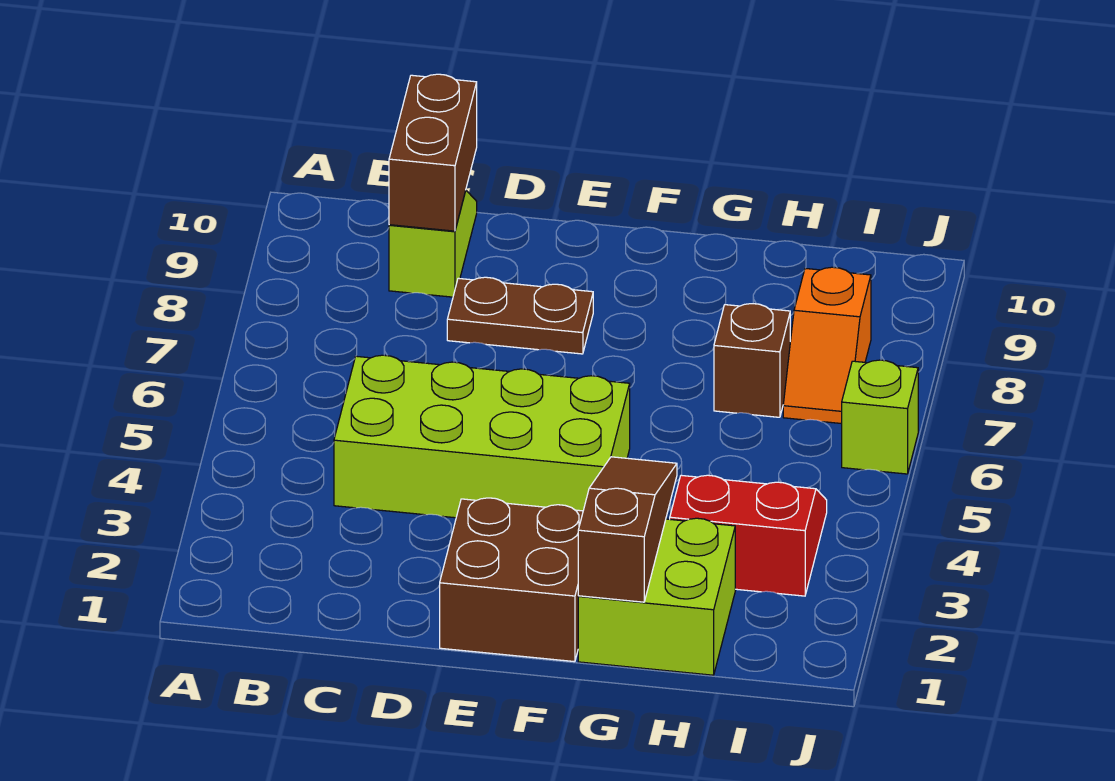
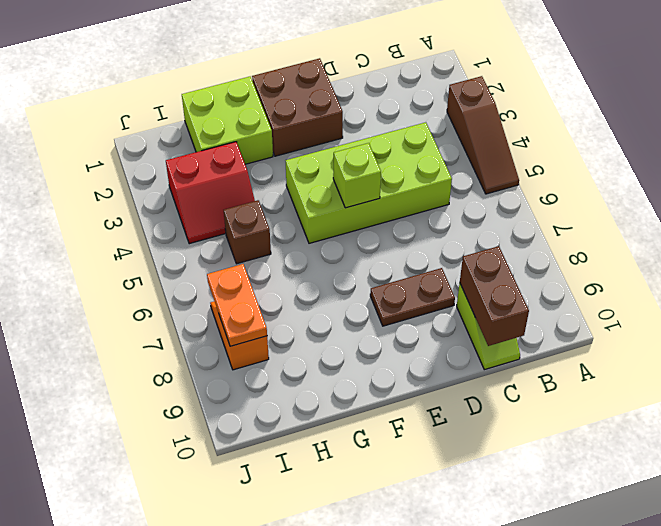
brown 1x3 slope [578,457,677,602] -> brown 1x3 slope moved to [447,76,519,194]
brown 1x1 brick [714,304,790,417] -> brown 1x1 brick moved to [224,200,271,264]
none -> orange 1x2 plate [207,264,267,346]
lime 1x1 brick [842,360,918,474] -> lime 1x1 brick moved to [333,143,381,208]

